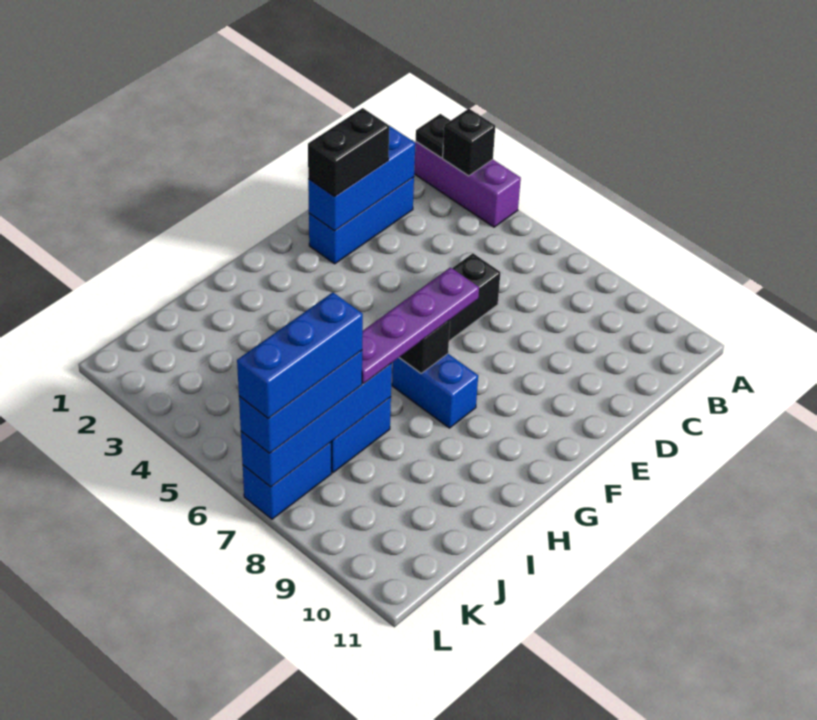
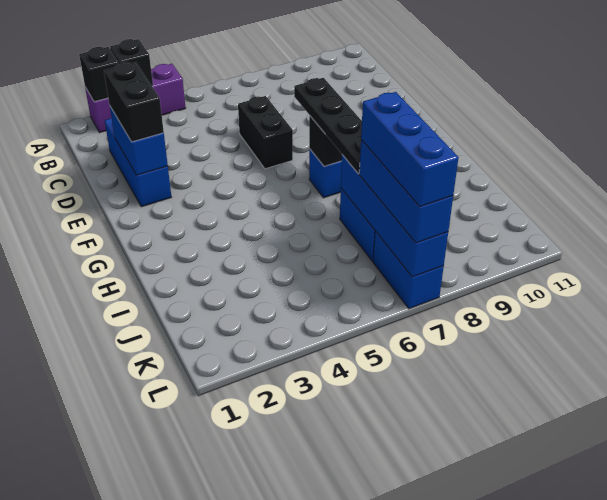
black 1x1 plate [416,114,450,158] -> black 1x1 brick [79,47,119,102]
blue 1x3 brick [308,126,415,231] -> blue 1x2 brick [110,107,168,175]
purple 1x4 plate [362,267,479,384] -> black 1x4 plate [294,78,362,174]

